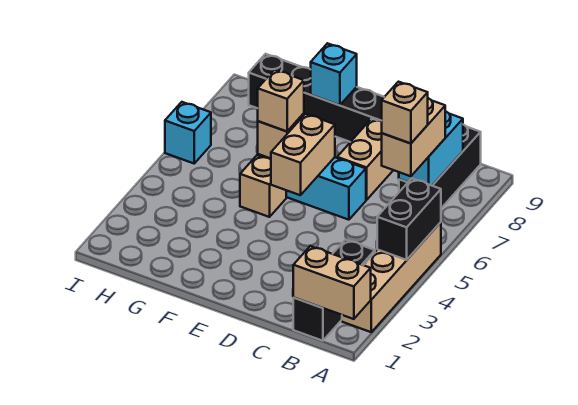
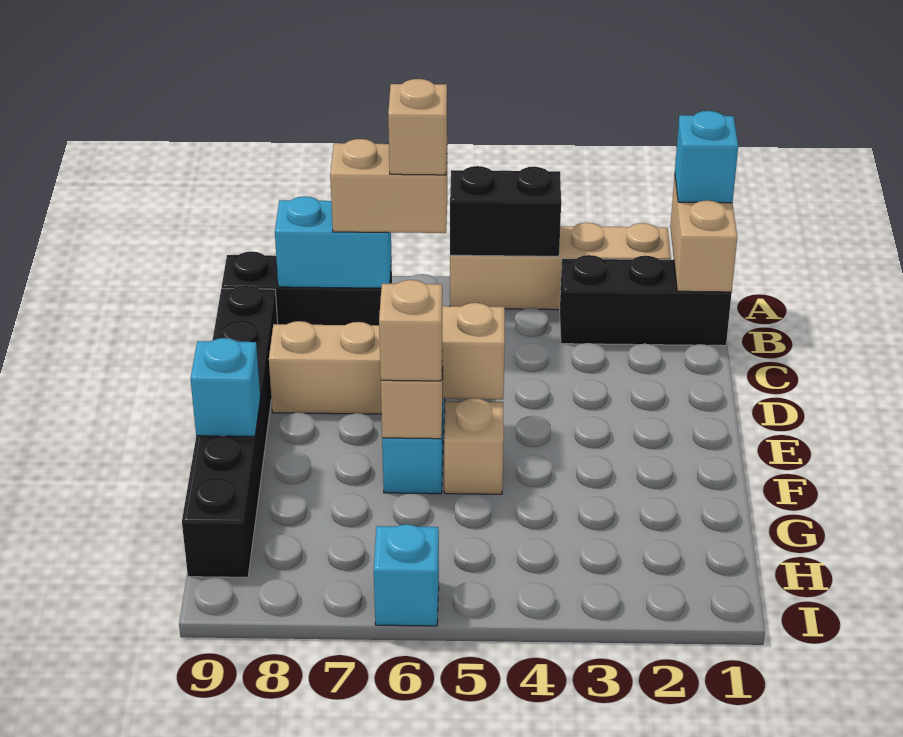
none -> cyan 1x1 brick [675,111,738,203]

